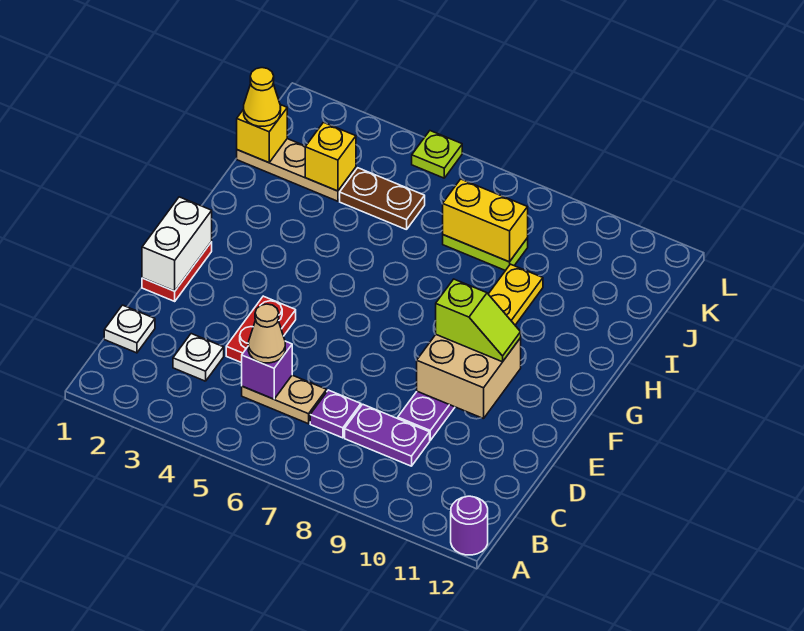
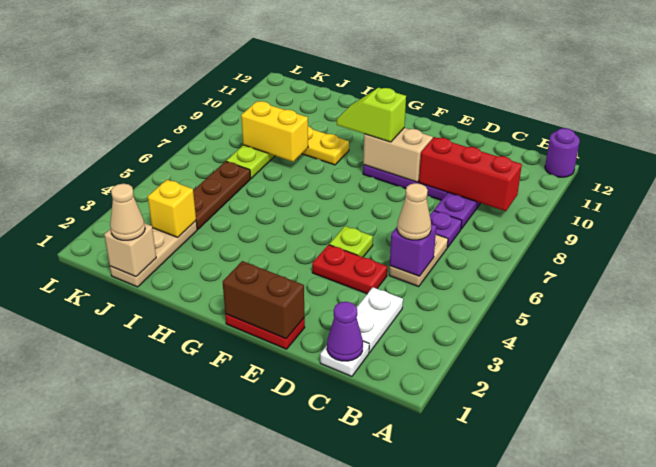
none -> red 1x3 brick [419,137,522,211]
none -> purple 1x1 cone [327,302,363,361]
white 1x1 plate [173,334,224,381] -> white 1x2 plate [357,287,403,352]
white 1x2 brick [142,197,212,291] -> brown 1x2 brick [223,261,304,339]
tan 2x2 brick [417,335,521,419] -> tan 1x2 brick [363,128,433,182]
lime 1x2 slope [436,279,521,362] -> lime 1x2 slope turned to [337,88,406,142]
yellow 1x1 brick [237,105,287,163] -> tan 1x1 brick [104,223,156,277]
yellow 1x1 cone [244,68,281,126] -> tan 1x1 cone [110,184,145,240]
brown 1x2 plate [340,168,425,230] -> brown 1x3 plate [193,161,251,229]
yellow 1x2 brick [443,179,528,262] -> yellow 1x2 brick turned to [241,101,308,162]
lime 1x1 plate [412,131,462,178] -> lime 1x1 plate moved to [329,226,373,257]

